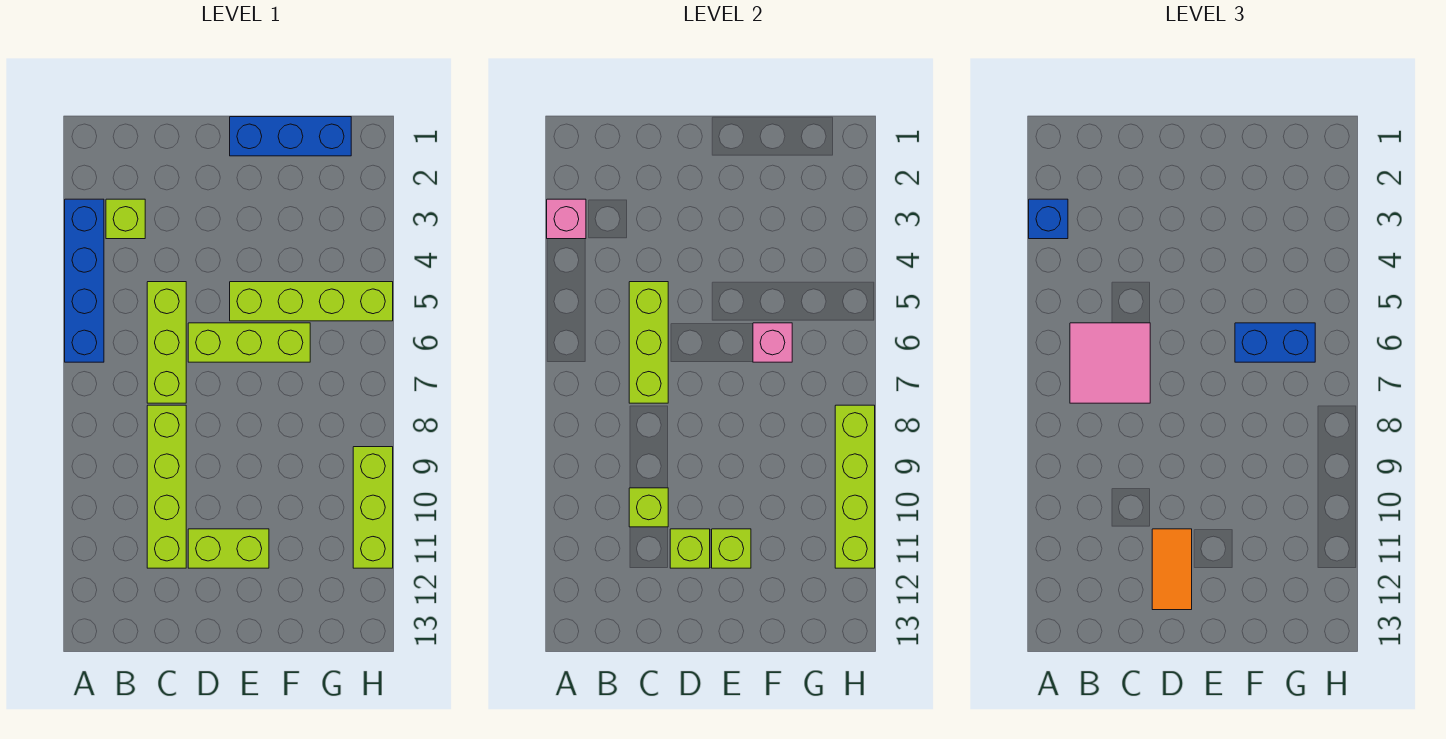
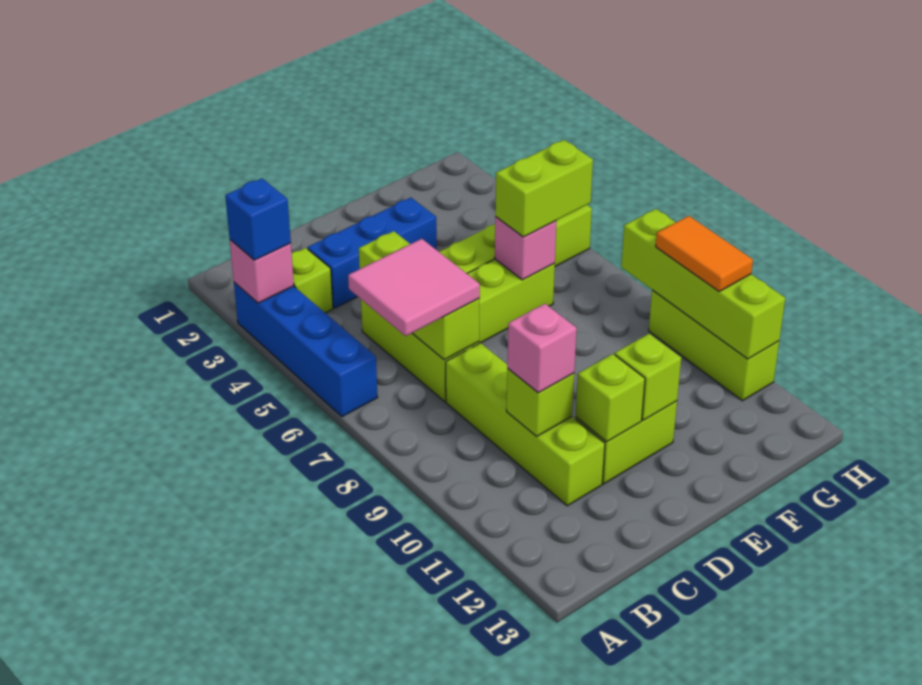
none -> pink 1x1 brick [507,304,577,393]
orange 1x2 tile [1152,529,1192,610] -> orange 1x2 tile moved to [656,216,753,291]
blue 1x3 brick [230,117,351,156] -> blue 1x3 brick moved to [308,198,437,308]
blue 1x2 brick [1235,323,1315,362] -> lime 1x2 brick [495,140,593,237]

